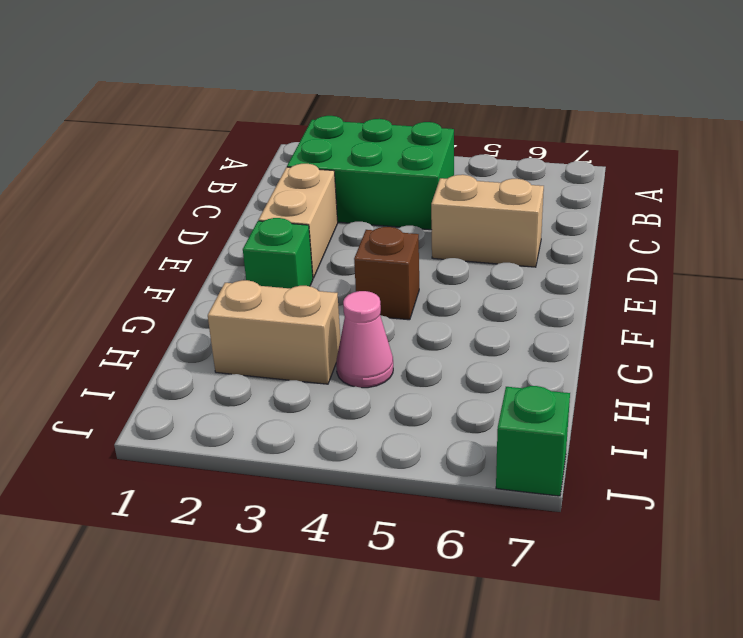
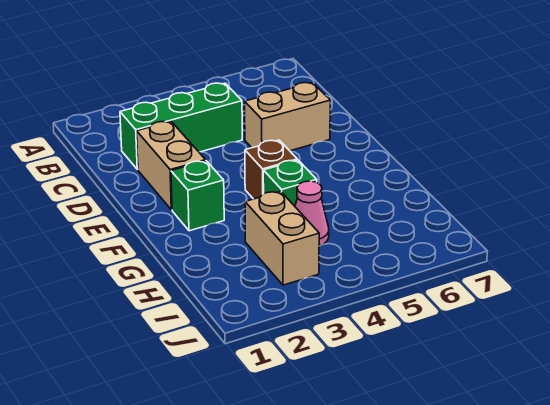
green 2x3 brick [287,116,454,230] -> green 1x3 brick [120,83,242,169]
tan 1x2 brick [208,280,340,384] -> tan 1x2 brick turned to [245,191,319,285]
green 1x1 brick [496,386,570,496] -> green 1x1 brick moved to [263,160,317,206]

